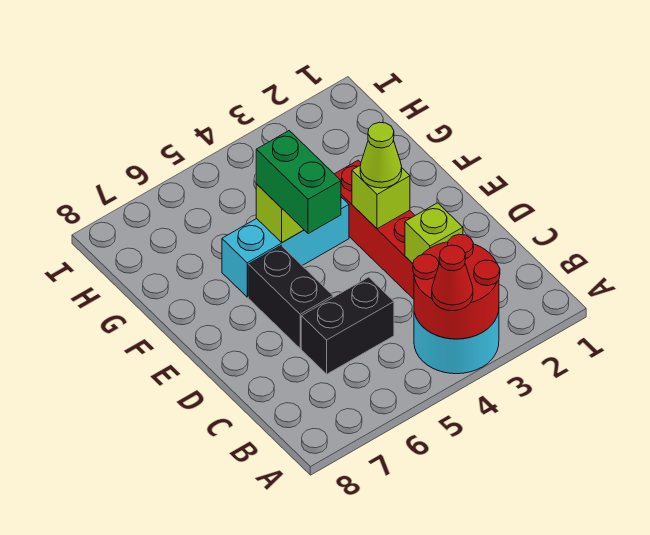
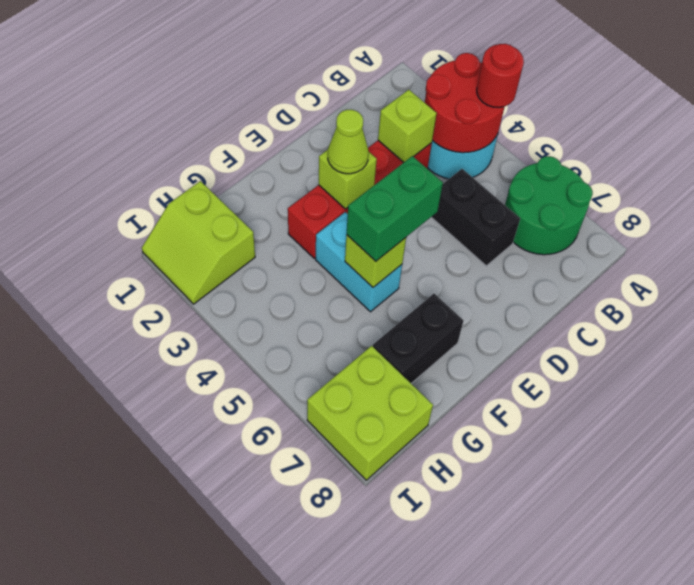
red 1x1 cone [432,245,473,311] -> red 1x1 round brick [477,44,524,108]
none -> green 2x2 round brick [505,156,593,255]
black 1x2 brick [248,245,333,348] -> black 1x2 brick moved to [373,294,464,383]
cyan 1x3 brick [222,197,349,297] -> cyan 1x2 brick [316,212,402,312]
none -> lime 2x2 slope [142,181,255,304]
none -> lime 2x2 brick [307,346,433,480]

